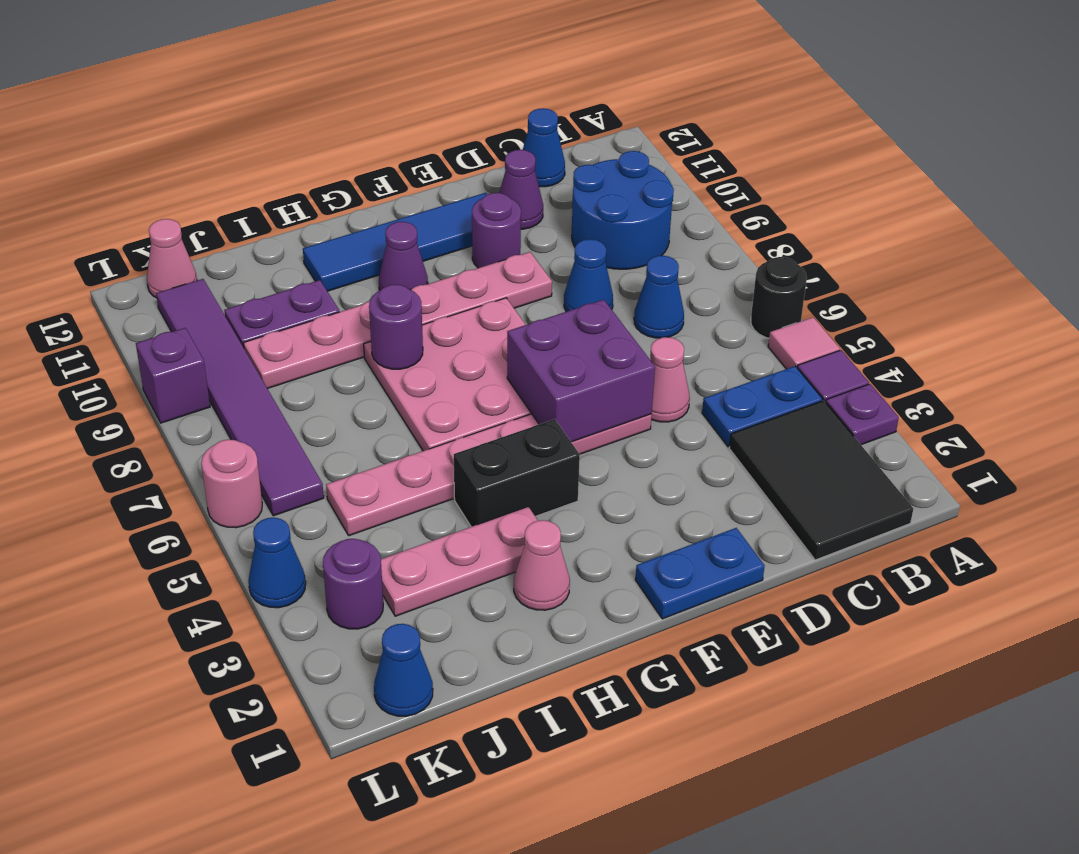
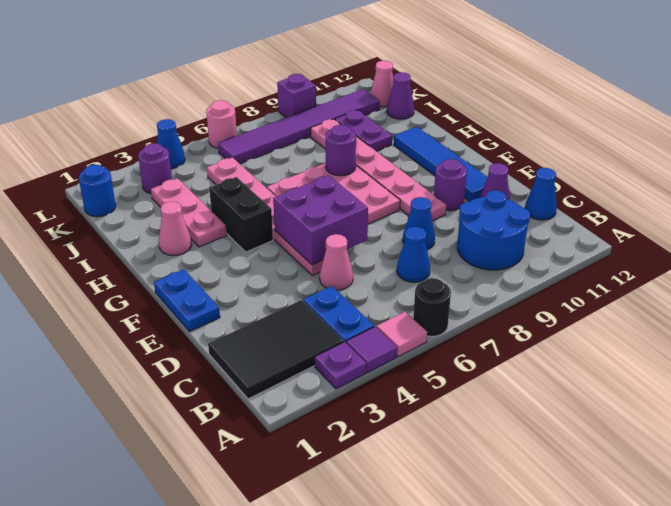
purple 1x1 cone [379,222,428,290] -> purple 1x1 cone moved to [387,72,414,119]
blue 1x1 cone [374,624,433,716] -> blue 1x1 round brick [79,164,116,217]

